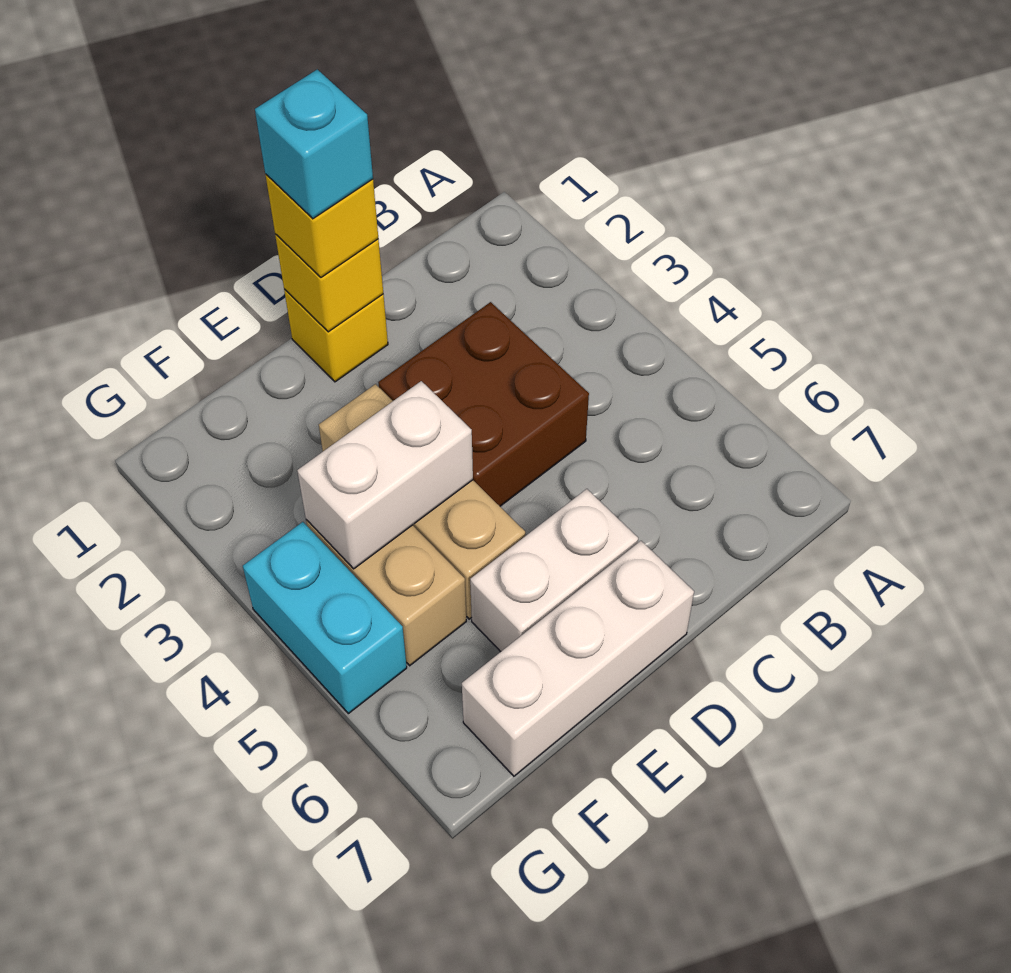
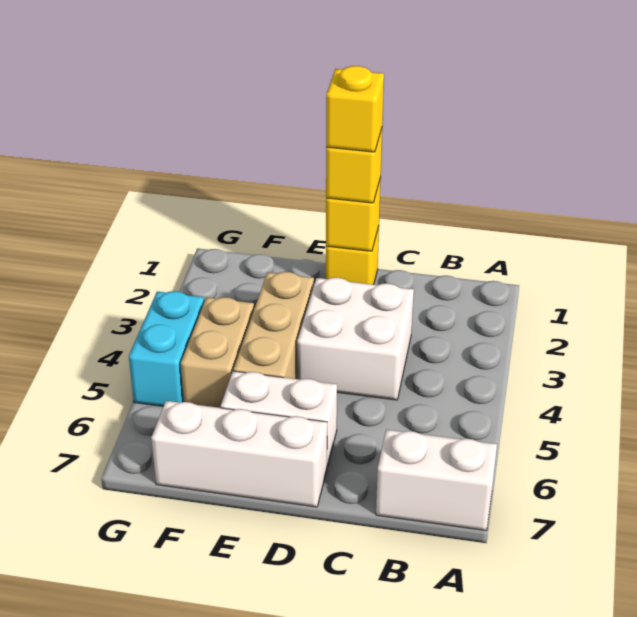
brown 2x2 brick [378,302,589,506] -> white 2x2 brick [297,278,414,400]
cyan 1x1 brick [255,69,373,219] -> yellow 1x1 brick [326,66,384,152]
white 1x2 brick [297,381,473,569] -> white 1x2 brick moved to [376,430,497,531]

